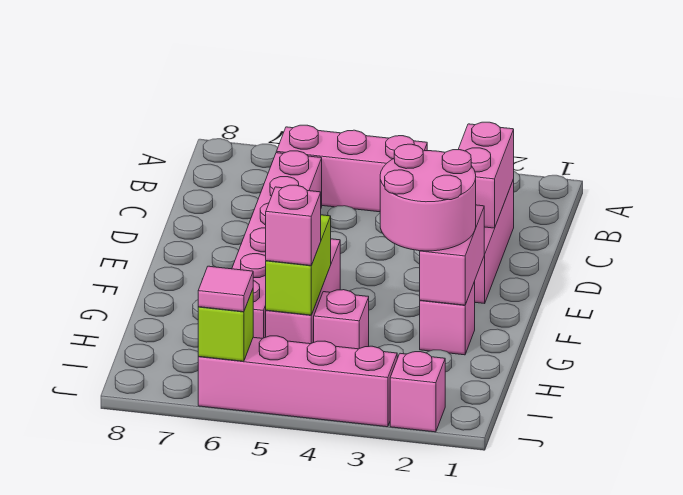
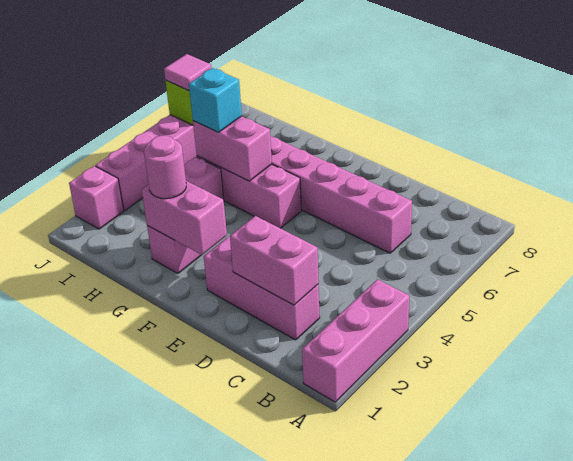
pink 1x3 brick [276,125,427,212] -> pink 1x3 brick moved to [302,279,409,402]
pink 2x2 round brick [380,144,476,251] -> pink 1x1 round brick [144,135,186,199]
lime 1x2 brick [266,215,331,315] -> pink 1x2 brick [193,116,272,181]
pink 1x1 brick [266,185,321,265] -> cyan 1x1 brick [189,68,242,132]

